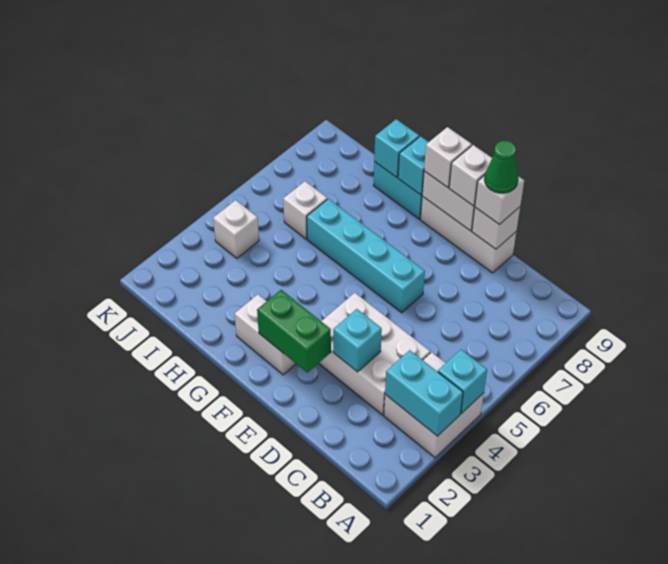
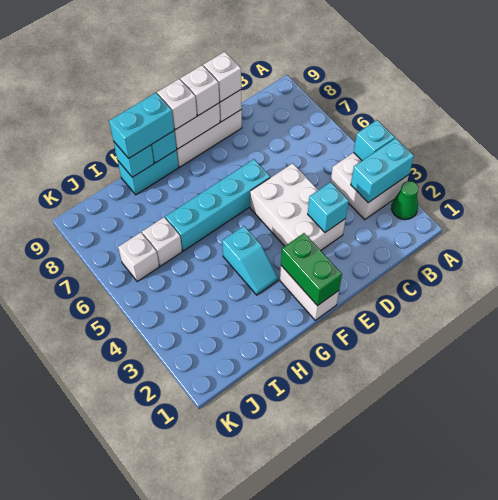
white 2x3 brick [319,293,430,415] -> white 2x3 brick turned to [250,163,346,250]
green 1x1 cone [485,141,518,193] -> green 1x1 cone moved to [391,181,418,220]
green 1x2 brick [257,290,331,373] -> green 1x2 brick turned to [281,233,342,306]
white 1x2 brick [235,294,296,375] -> white 1x2 brick turned to [280,266,339,320]
none -> cyan 1x2 slope [222,226,278,295]
none -> cyan 1x2 brick [109,93,174,158]
white 1x1 brick [213,200,259,258] -> white 1x1 brick moved to [118,232,159,282]

